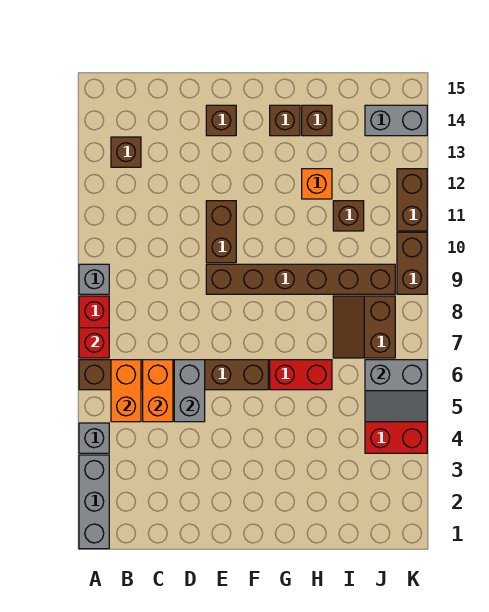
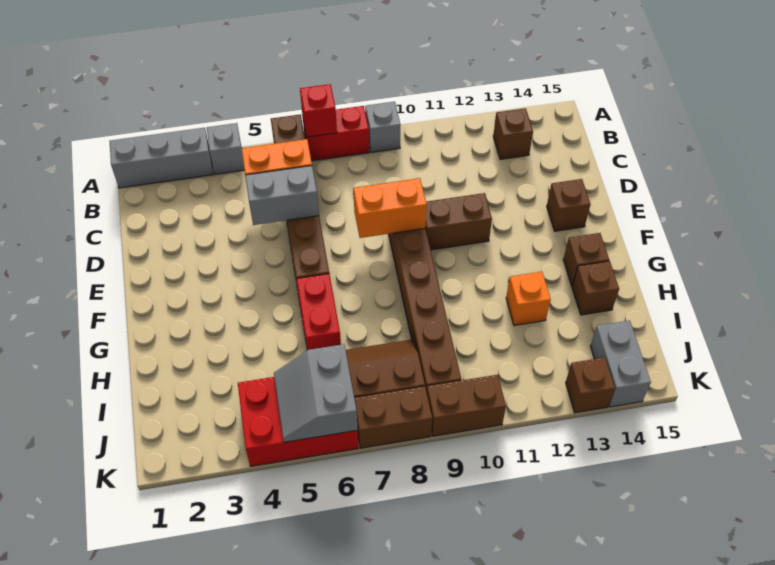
orange 1x2 brick [111,360,141,422] -> orange 1x2 brick moved to [353,178,427,238]
brown 1x1 brick [333,201,364,231] -> brown 1x1 brick moved to [566,357,615,413]
brown 1x2 brick [397,169,427,231] -> brown 1x2 brick moved to [354,386,432,448]

